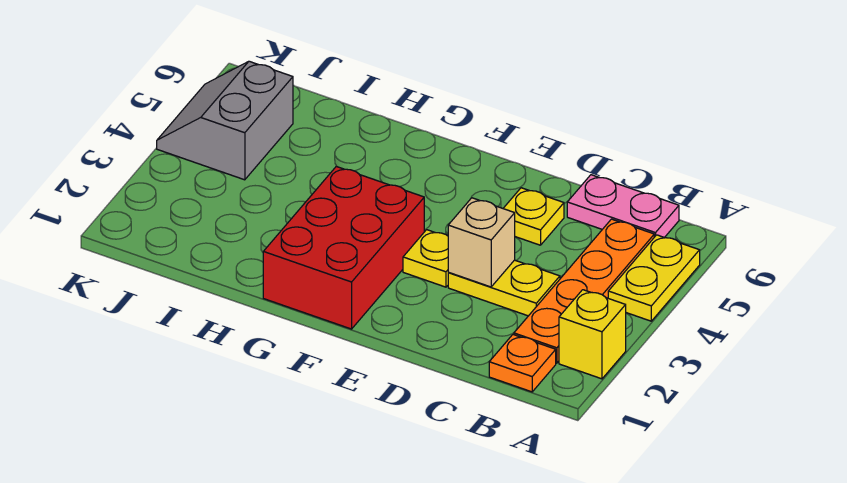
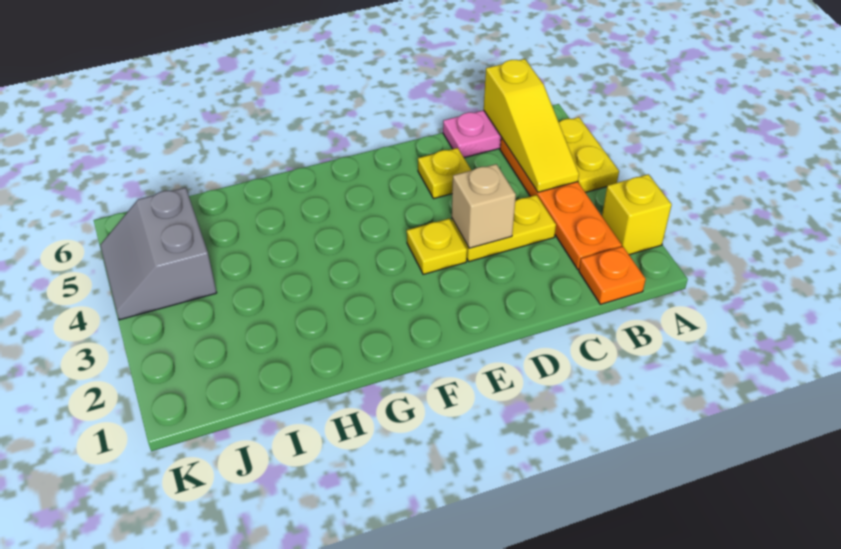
none -> yellow 1x3 slope [484,59,579,192]
red 2x3 brick [263,167,424,329] -> none

